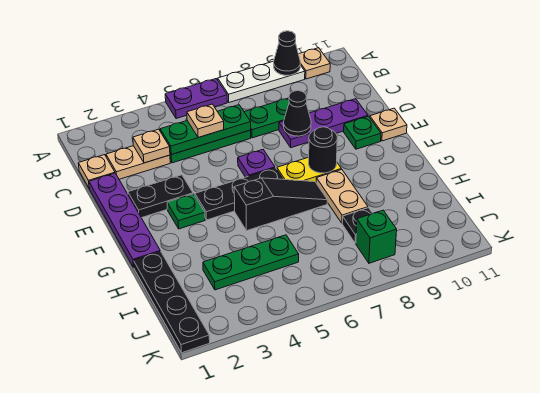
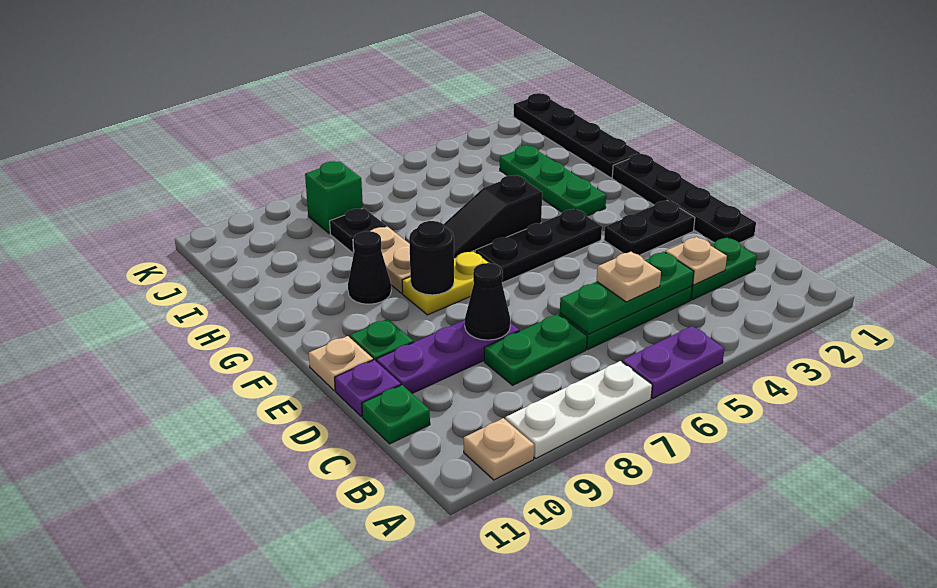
black 1x1 cone [274,31,300,75] -> black 1x1 cone moved to [348,231,391,304]
tan 1x1 plate [78,155,115,189] -> none
tan 1x2 plate [106,146,170,179] -> green 1x2 plate [691,237,757,300]
purple 1x4 plate [89,173,160,267] -> black 1x4 plate [612,154,756,243]
purple 1x1 plate [238,150,275,177] -> purple 1x1 plate moved to [335,360,401,417]
green 1x1 plate [167,194,205,229] -> green 1x1 plate moved to [362,385,430,444]
green 1x3 plate [203,235,299,290] -> green 1x3 plate turned to [500,145,606,216]

